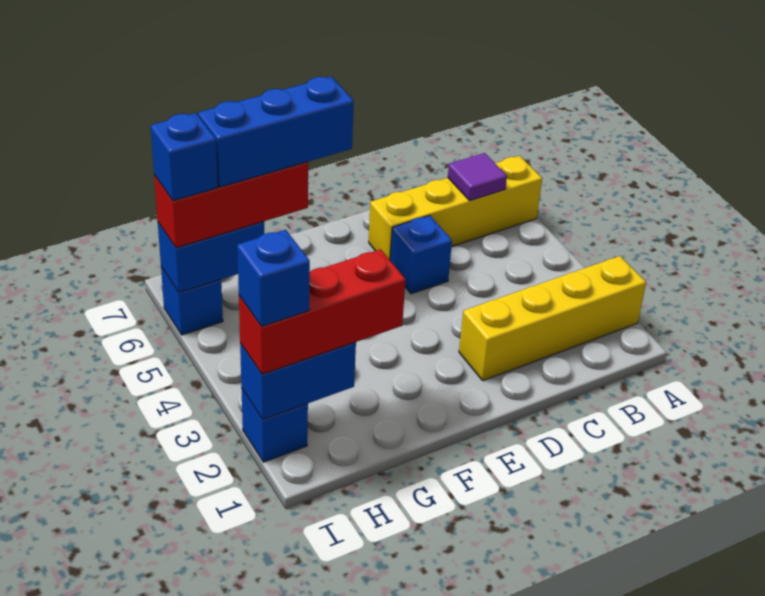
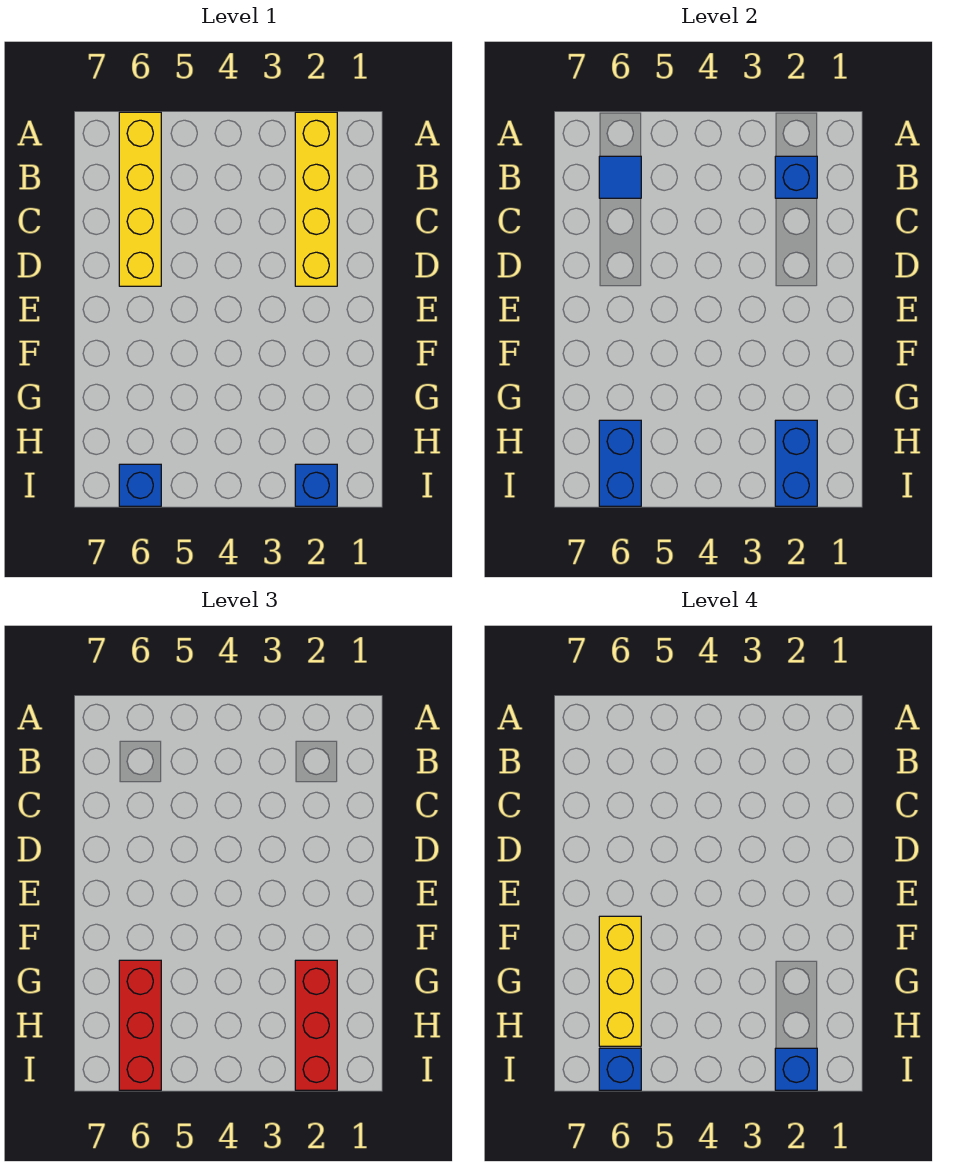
purple 1x1 tile [448,153,507,201] -> blue 1x1 tile [599,156,641,198]
blue 1x1 brick [390,215,452,294] -> blue 1x1 brick moved to [775,156,817,198]
blue 1x3 brick [198,77,354,187] -> yellow 1x3 brick [599,916,641,1046]

